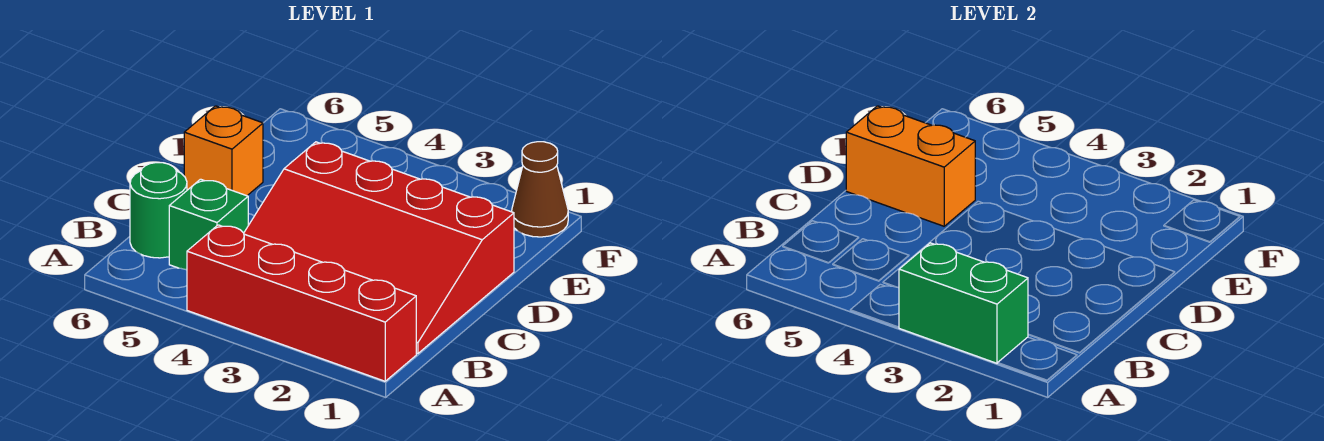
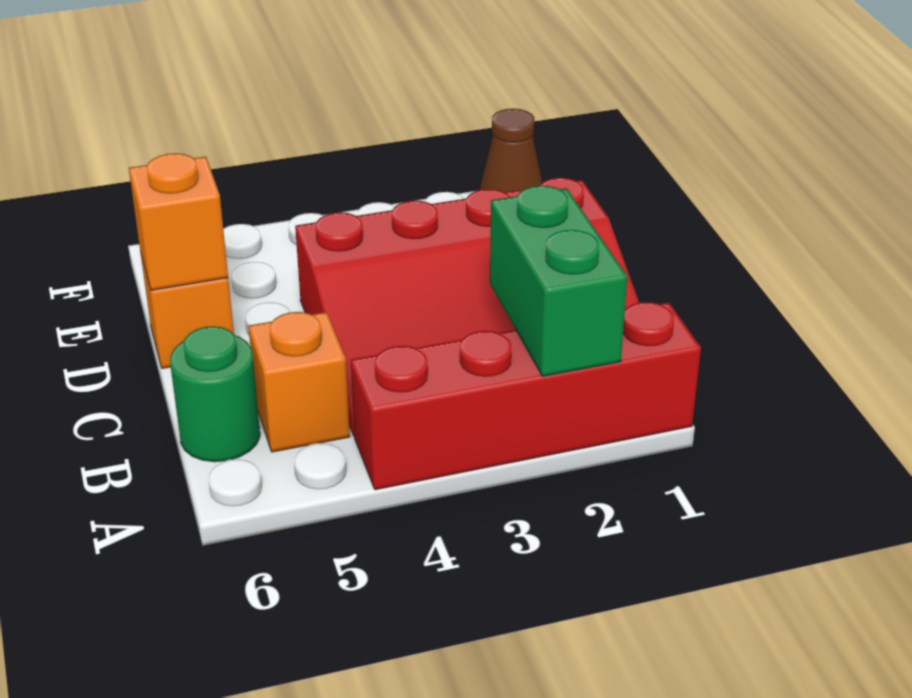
green 1x2 brick [899,243,1028,363] -> green 1x2 brick turned to [490,186,627,376]
green 1x1 brick [169,179,248,270] -> orange 1x1 brick [249,312,350,452]
orange 1x2 brick [846,106,975,226] -> orange 1x1 brick [129,153,228,290]

